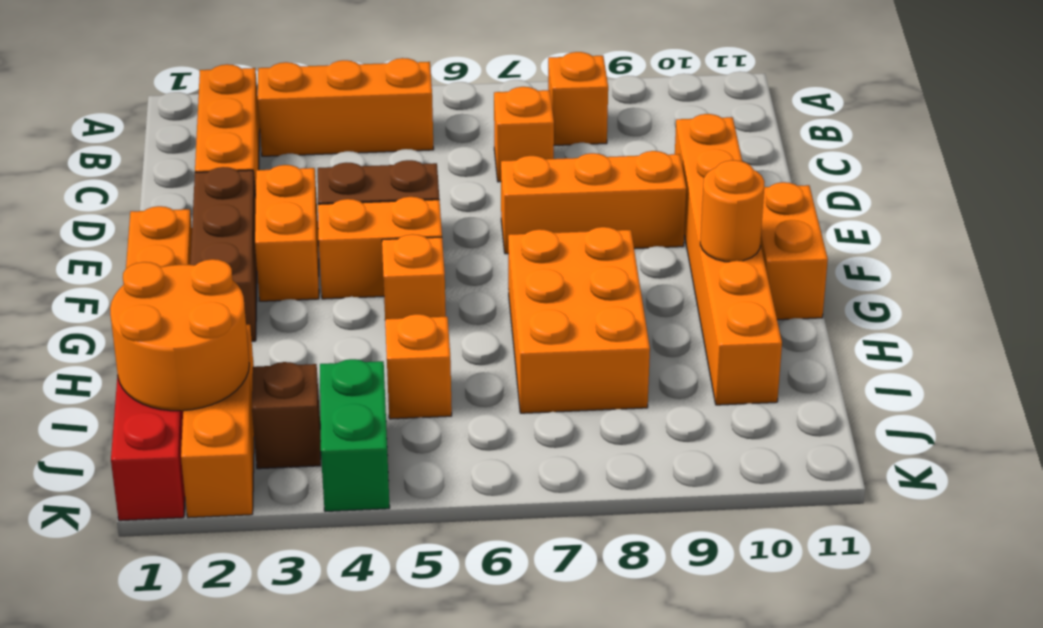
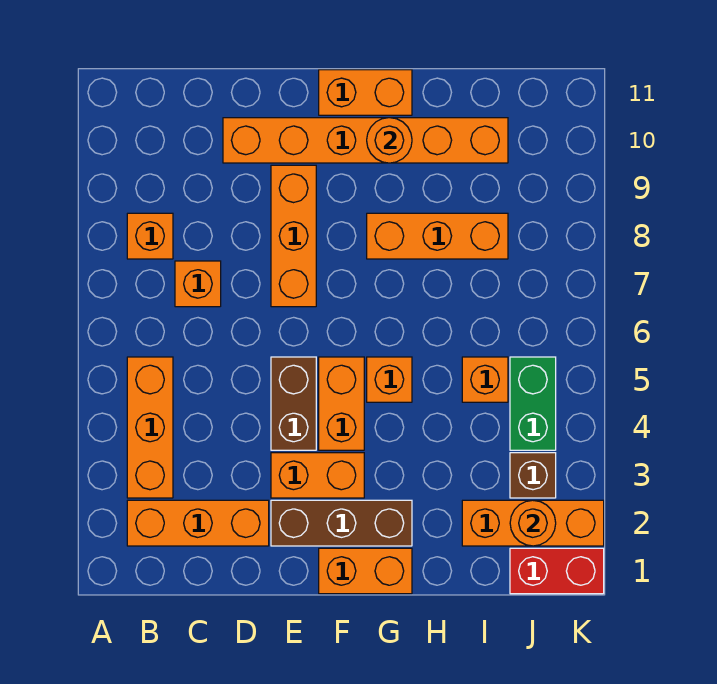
orange 2x3 brick [508,227,650,413] -> orange 1x3 brick [367,213,508,259]
orange 2x2 round brick [110,259,249,411] -> orange 1x1 round brick [510,500,556,546]
green 1x2 brick [320,359,390,512] -> green 1x2 brick turned to [510,357,556,450]

